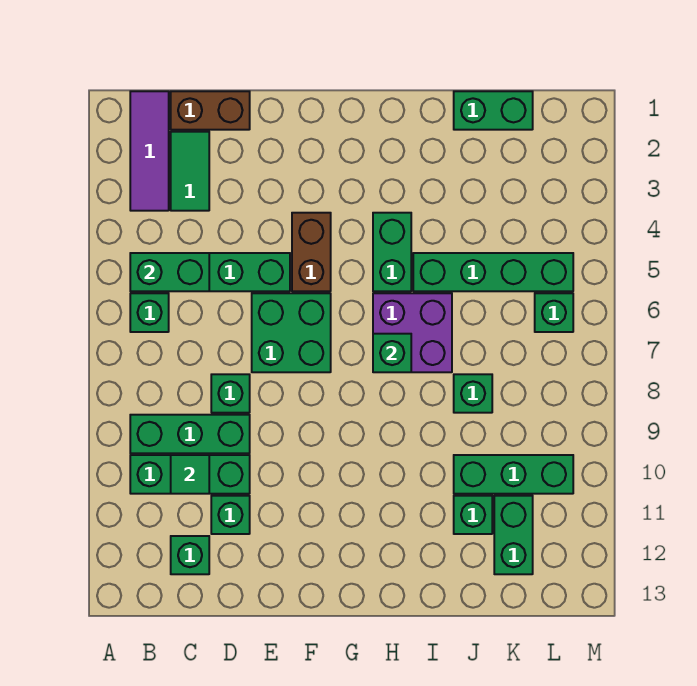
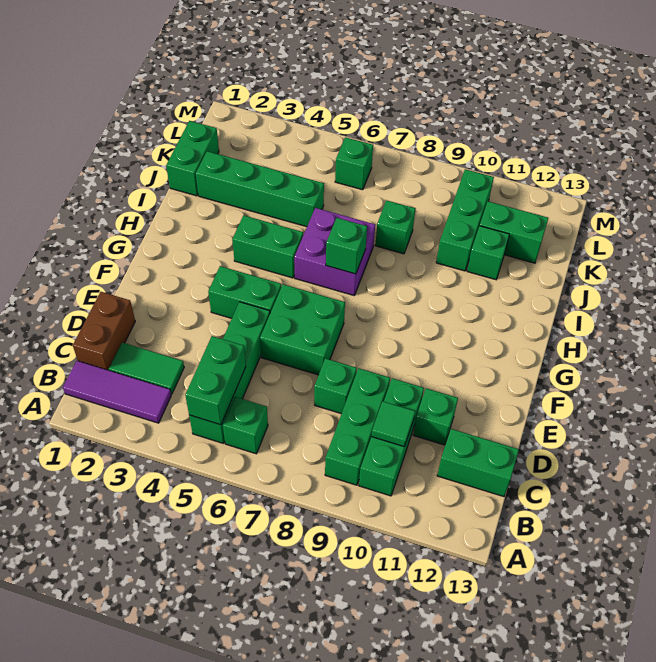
green 1x1 brick [171,536,209,574] -> green 1x2 brick [437,429,519,497]
brown 1x2 brick [292,213,331,291] -> green 1x2 brick [208,266,281,318]
green 1x4 brick [413,253,573,291] -> green 1x4 brick turned to [196,151,324,227]

